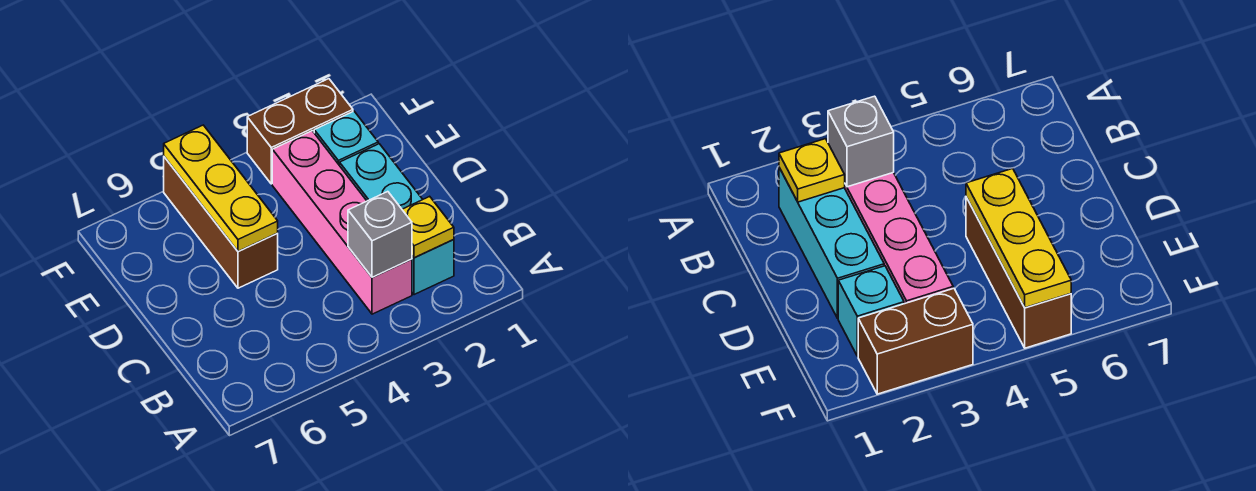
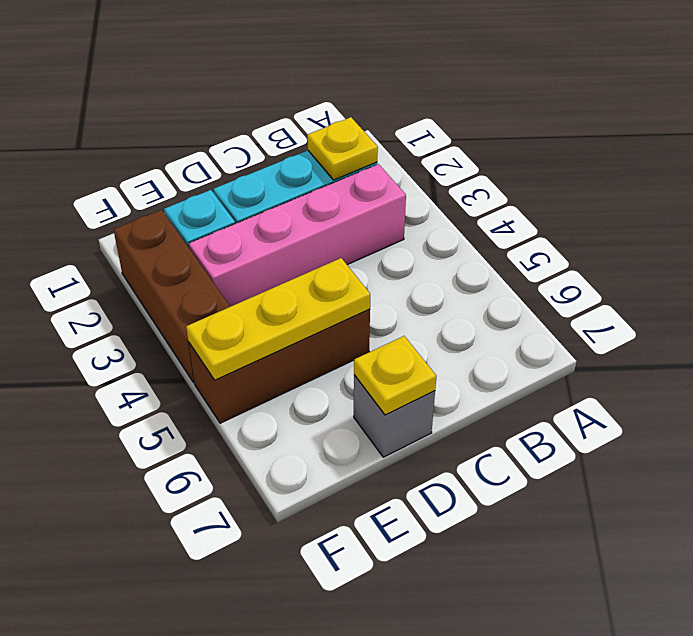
grey 1x1 brick [348,192,412,277] -> grey 1x1 brick moved to [354,375,435,457]
none -> yellow 1x1 plate [354,336,436,415]
brown 1x2 brick [247,79,353,184] -> brown 1x3 brick [113,210,230,382]

